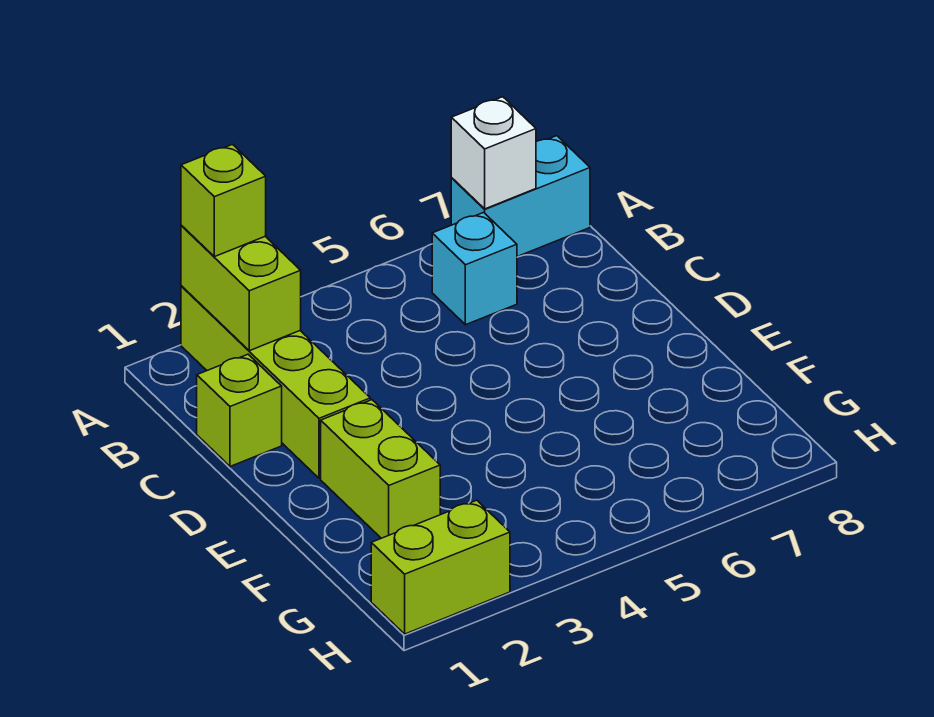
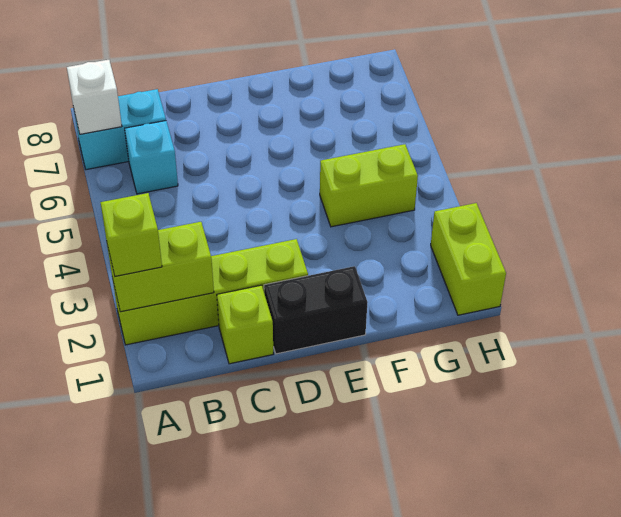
cyan 1x2 brick [451,136,590,257] -> cyan 1x2 brick turned to [74,89,166,170]
none -> black 1x2 brick [264,266,368,354]
lime 1x2 brick [321,400,440,538] -> lime 1x2 brick moved to [320,144,418,227]

